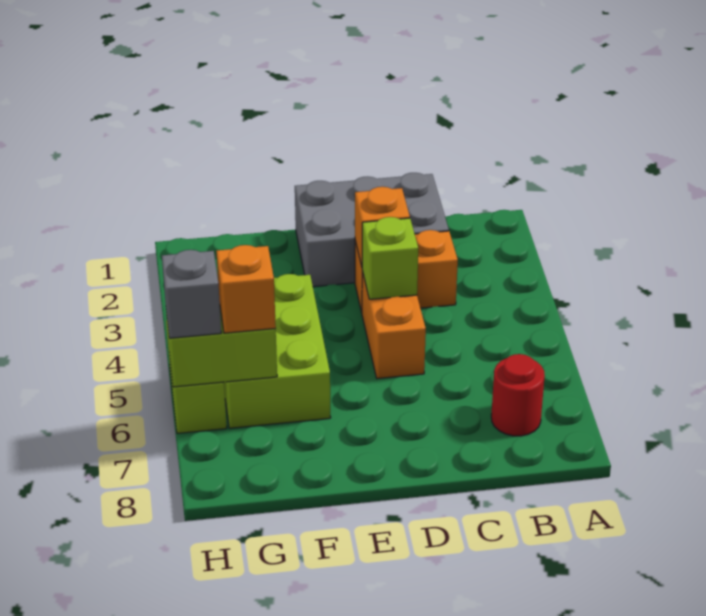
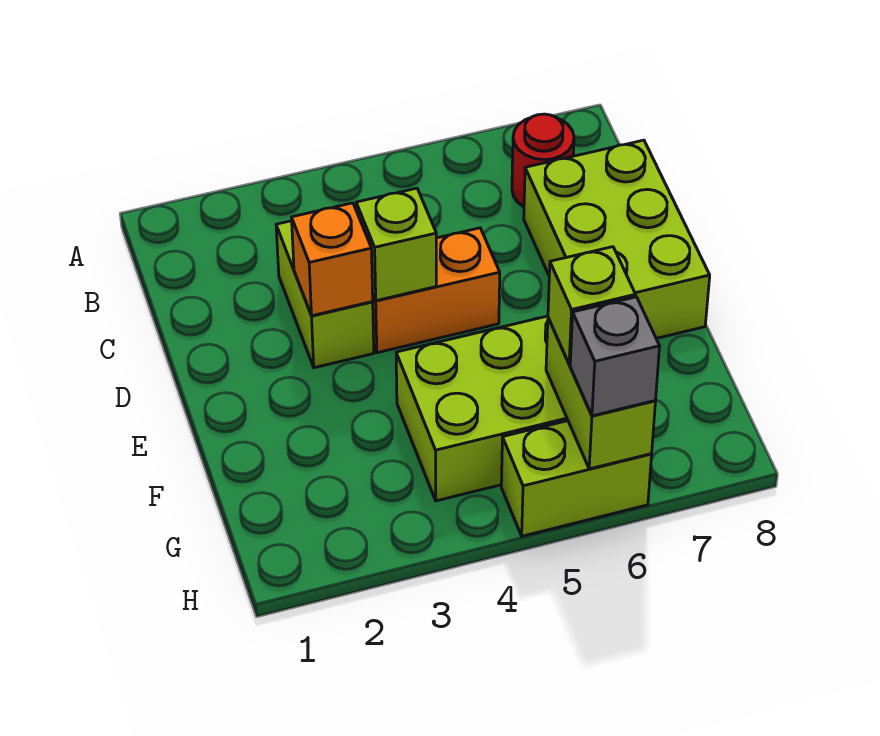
grey 2x3 brick [295,173,449,287] -> none
orange 1x2 brick [355,230,458,312] -> lime 1x2 brick [276,221,374,368]
none -> lime 2x3 brick [524,140,710,338]
orange 1x1 brick [216,245,276,333] -> lime 1x1 brick [548,247,636,364]

